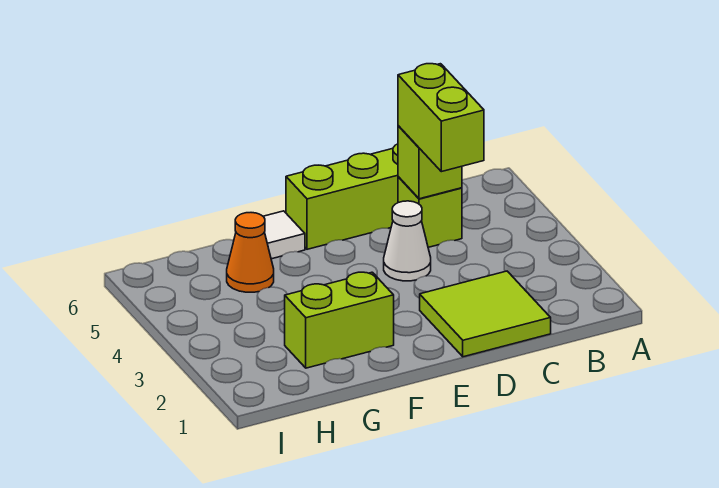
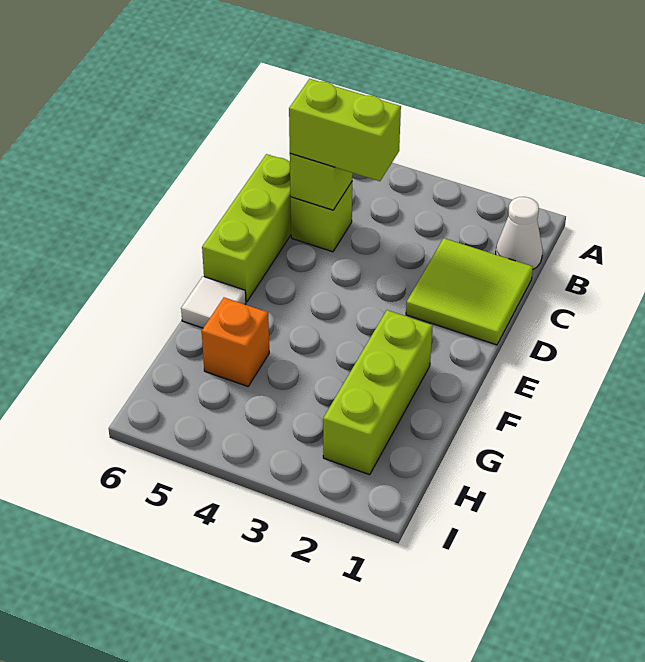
white 1x1 cone [384,201,431,281] -> white 1x1 cone moved to [496,197,543,269]
lime 1x2 brick [285,272,394,368] -> lime 1x3 brick [323,310,433,475]
orange 1x1 cone [227,213,274,292] -> orange 1x1 brick [202,298,269,386]

